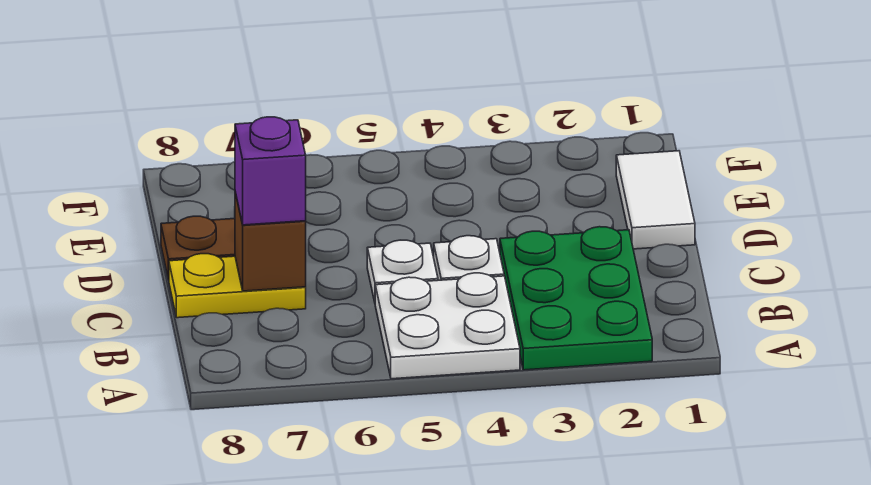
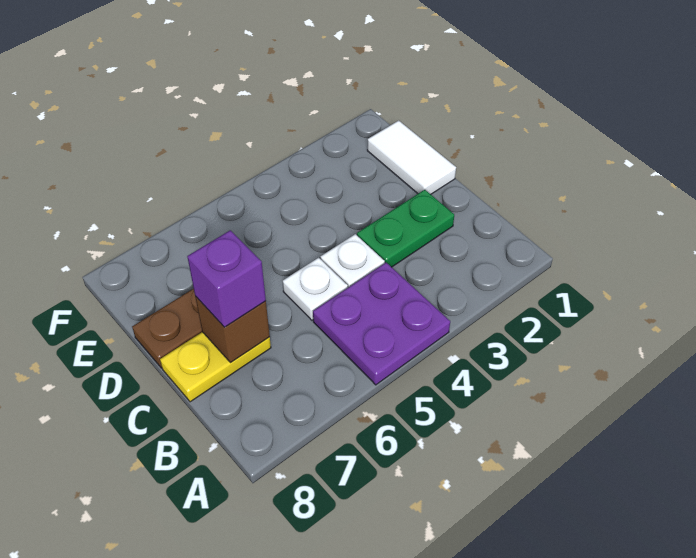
green 2x3 plate [500,227,652,370] -> green 1x2 plate [357,190,454,267]
white 2x2 plate [375,273,520,379] -> purple 2x2 plate [313,263,450,385]

